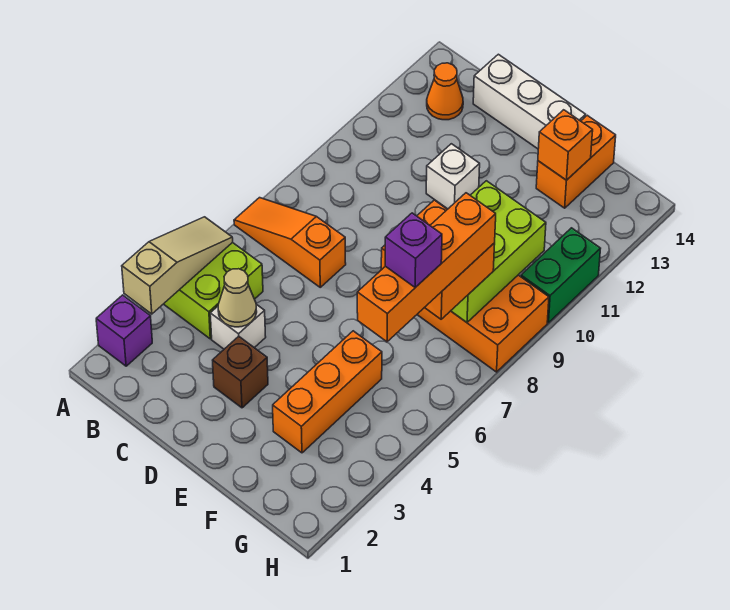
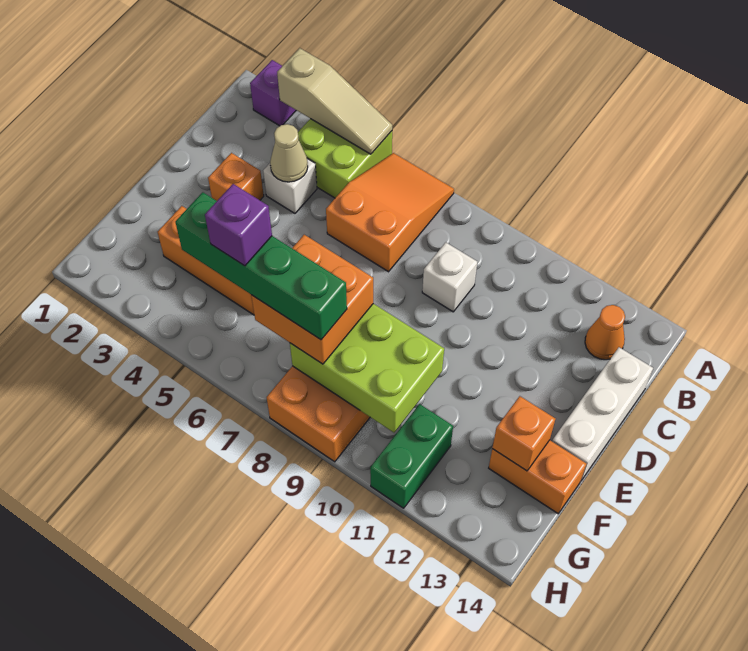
orange 1x3 slope [234,198,346,287] -> orange 2x3 slope [326,153,454,272]
brown 1x1 brick [213,336,268,408] -> orange 1x1 brick [208,153,264,201]
white 1x1 brick [426,144,480,209] -> white 1x1 brick moved to [422,242,477,312]
orange 1x4 brick [357,193,496,342] -> green 1x4 brick [175,192,347,340]
green 1x2 brick [521,228,601,323] -> green 1x2 brick turned to [370,404,453,508]

